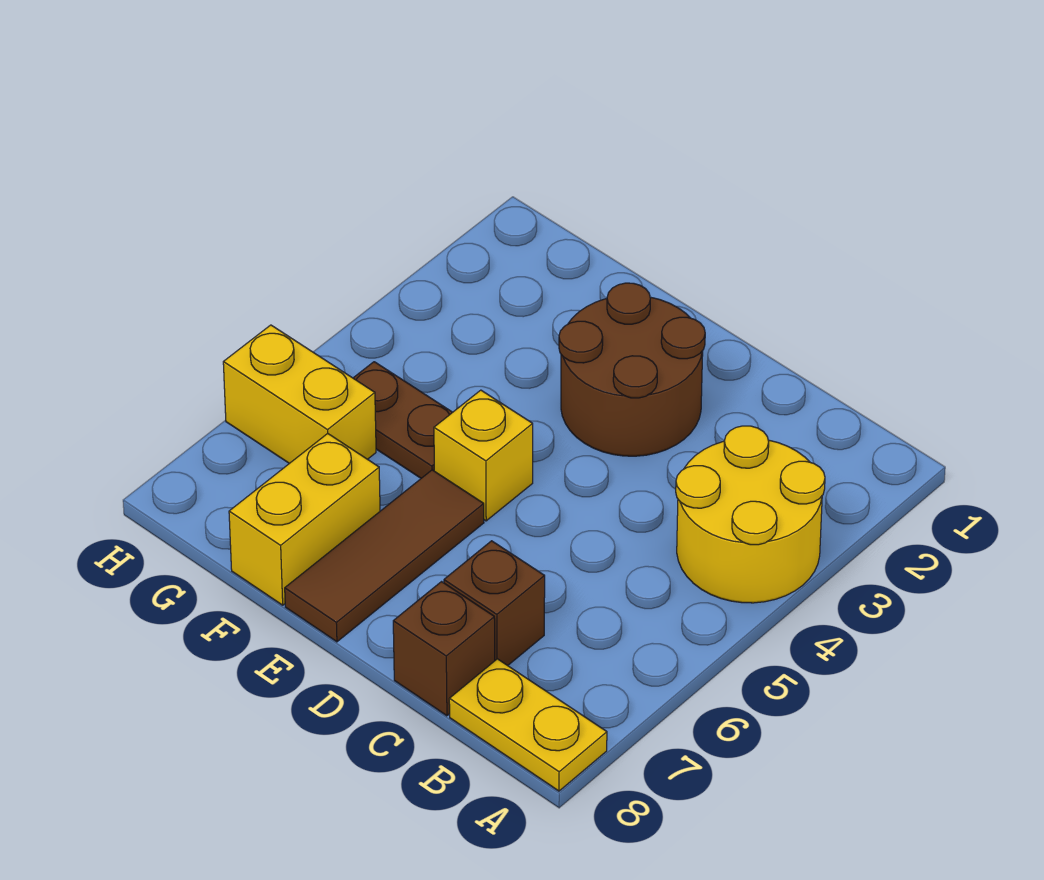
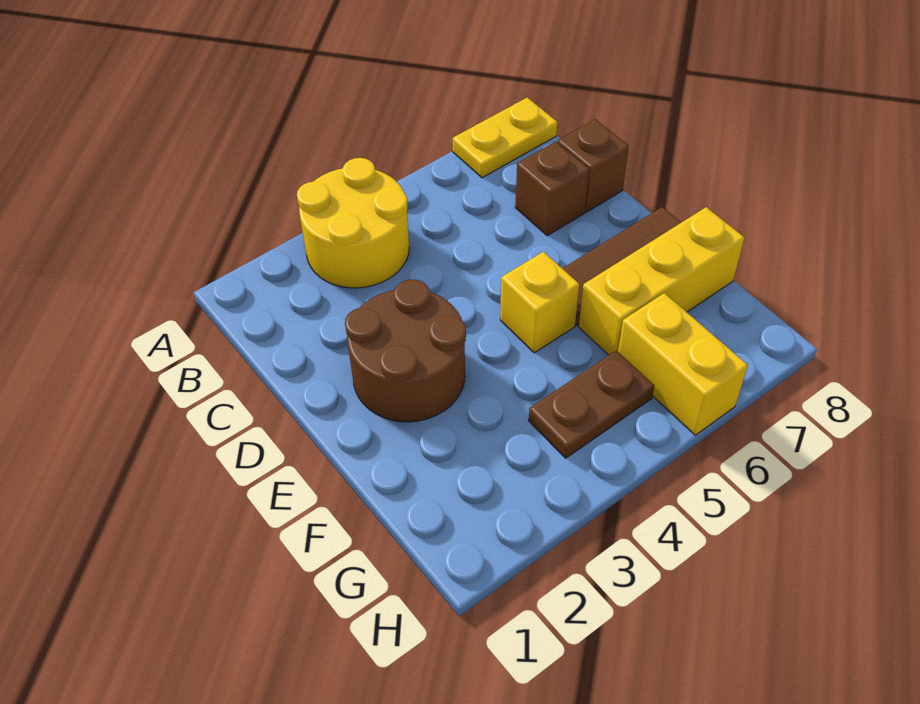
yellow 1x2 plate [449,659,607,791] -> yellow 1x2 plate turned to [453,97,557,178]
brown 1x2 plate [353,362,452,478] -> brown 1x2 plate turned to [529,350,654,458]
yellow 1x2 brick [229,434,380,605] -> yellow 1x3 brick [579,207,744,355]

